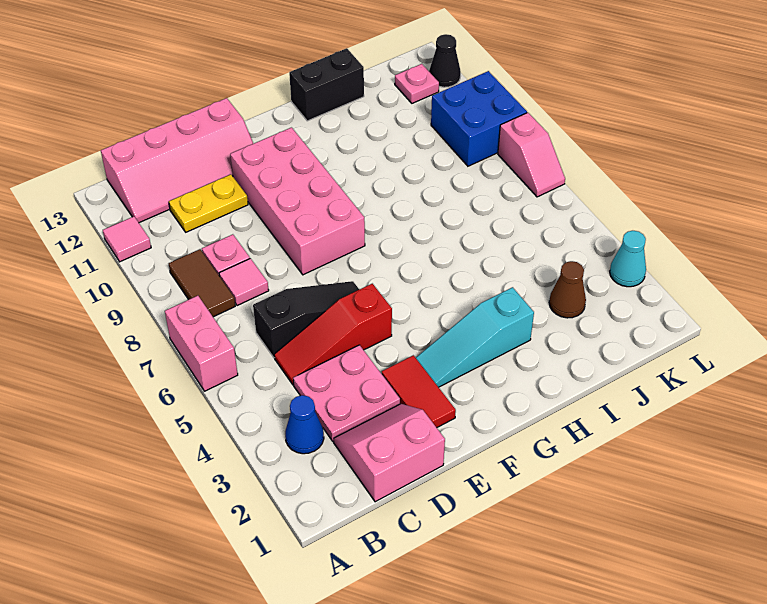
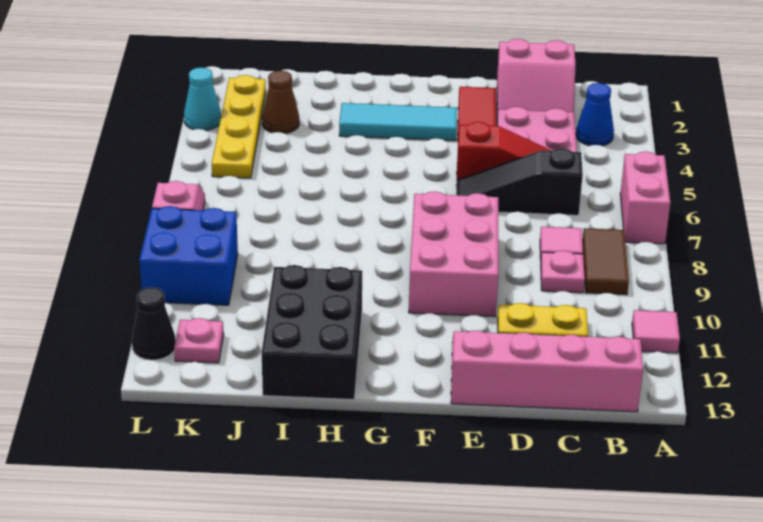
pink 2x4 brick [230,128,365,275] -> pink 2x3 brick [409,192,498,317]
cyan 1x3 slope [416,287,534,387] -> cyan 1x3 tile [339,103,457,141]
black 1x2 brick [289,48,364,121] -> black 2x3 brick [262,265,362,400]
none -> yellow 1x4 plate [212,75,266,178]

